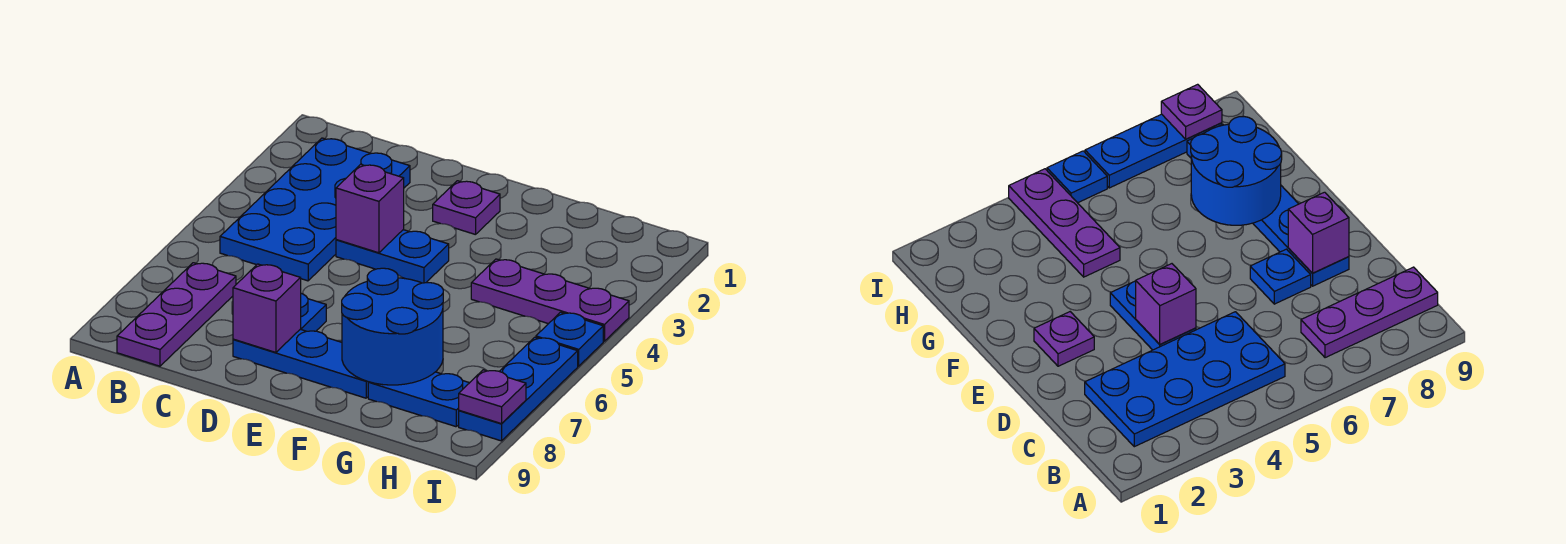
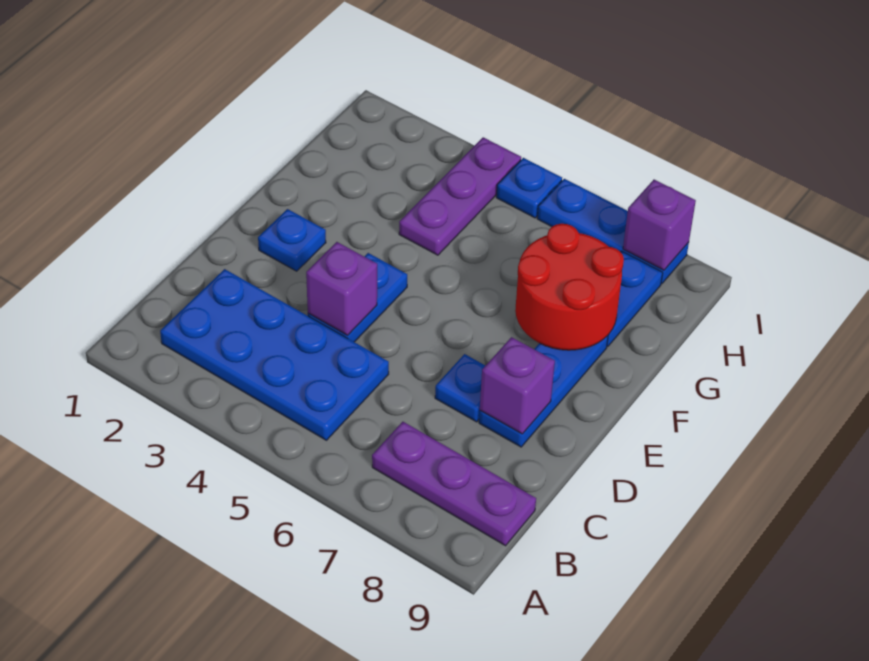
purple 1x1 plate [433,181,500,235] -> blue 1x1 plate [258,209,326,271]
blue 2x2 round brick [342,268,443,385] -> red 2x2 round brick [515,224,624,350]
purple 1x1 plate [459,370,526,424] -> purple 1x1 brick [623,180,696,270]

